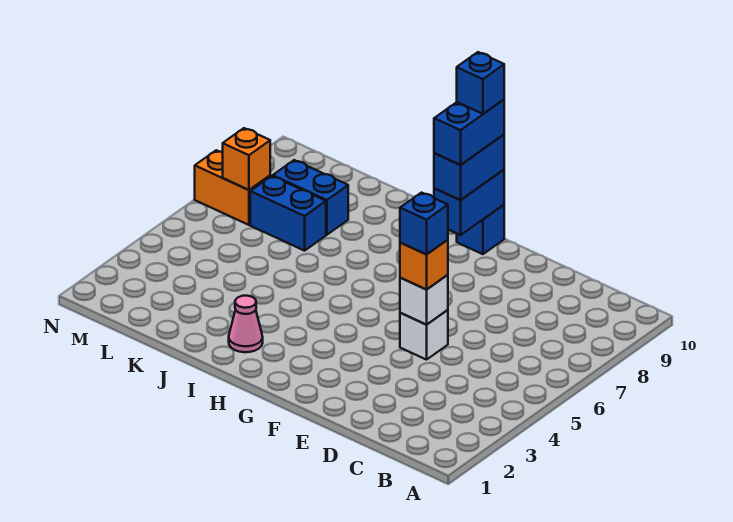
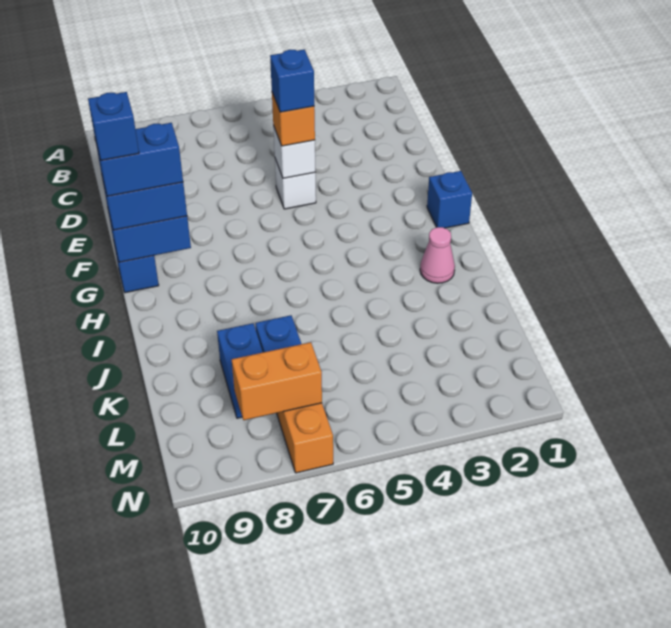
none -> blue 1x1 brick [427,171,472,228]
orange 1x1 brick [223,128,270,190] -> orange 1x2 brick [232,342,322,420]

